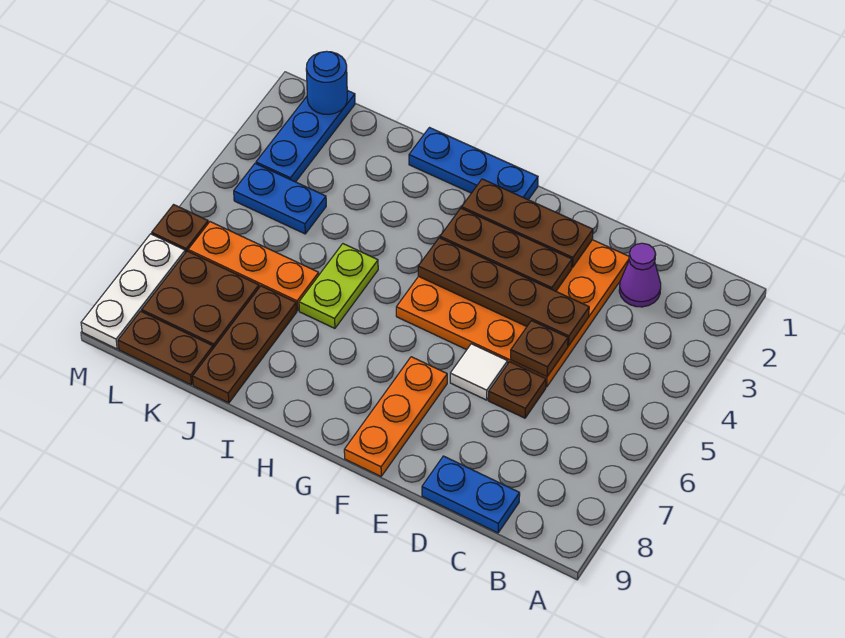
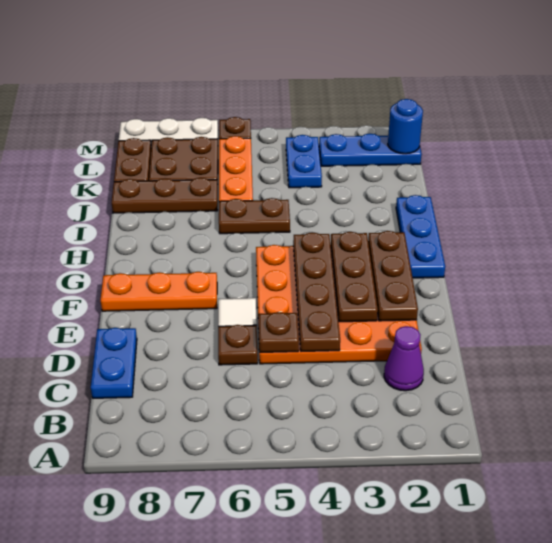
lime 1x2 plate [299,244,378,328] -> brown 1x2 plate [219,198,290,234]

